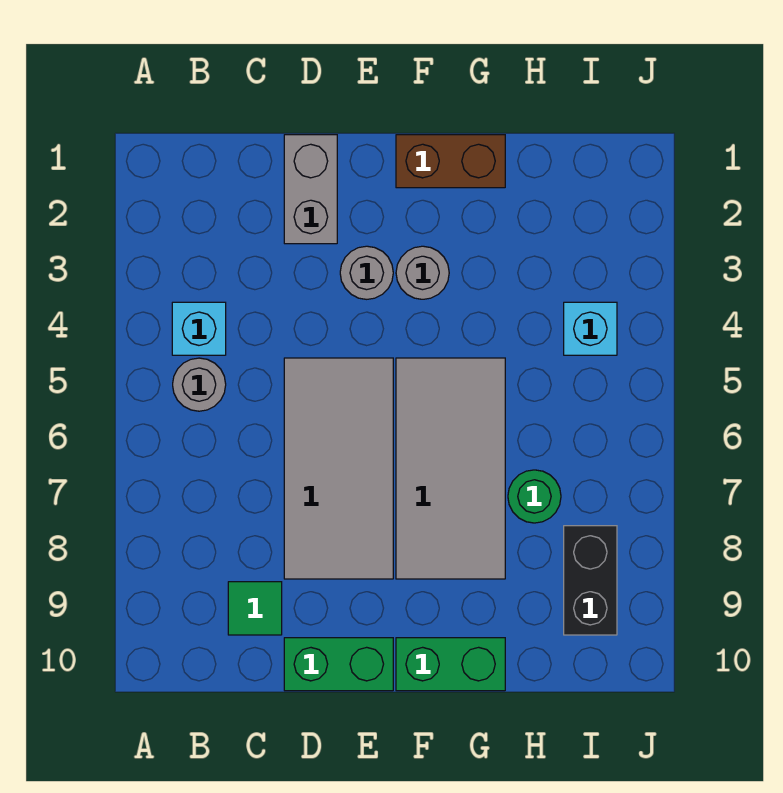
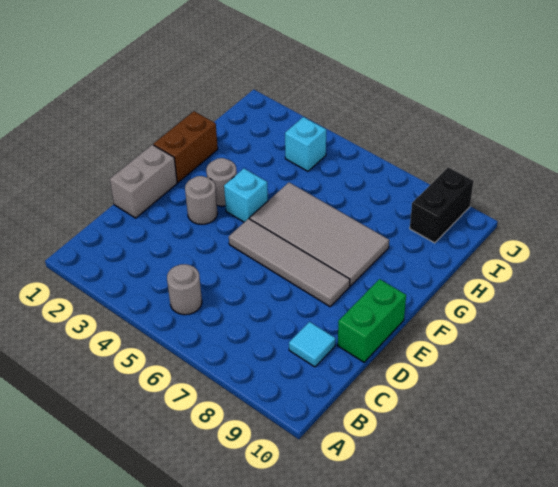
cyan 1x1 brick [172,302,226,355] -> cyan 1x1 brick moved to [224,169,268,222]
green 1x1 tile [228,582,282,635] -> cyan 1x1 tile [289,322,336,367]
grey 1x2 brick [284,135,337,244] -> grey 1x2 brick turned to [110,145,177,218]
grey 2x4 tile [284,358,393,579] -> grey 1x4 tile [229,219,350,307]
green 1x2 brick [396,638,505,691] -> none
green 1x1 round brick [508,470,561,523] -> none
black 1x2 brick [564,526,617,635] -> black 1x2 brick turned to [410,167,474,243]

